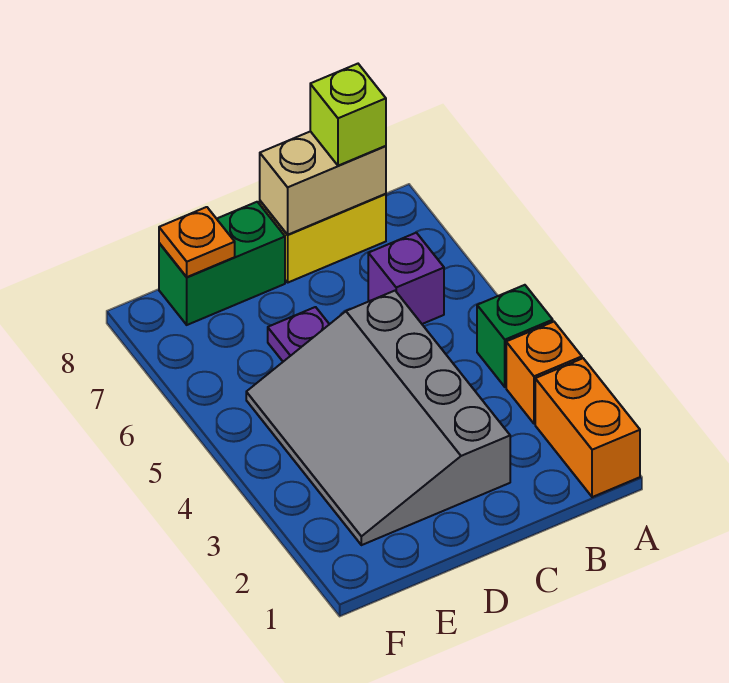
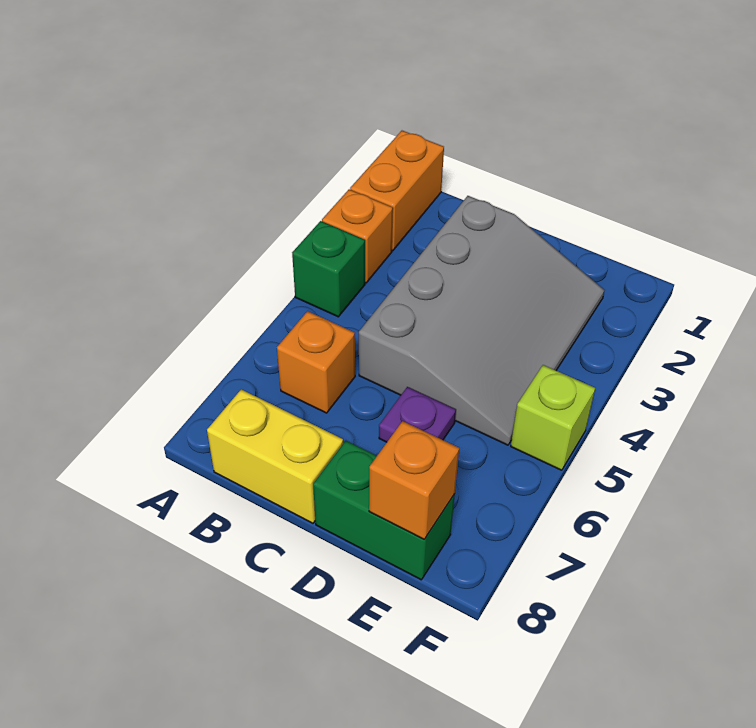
purple 1x1 brick [368,233,444,324] -> orange 1x1 brick [277,311,355,413]
tan 1x2 brick [260,131,386,235] -> none
lime 1x1 brick [310,64,386,166] -> lime 1x1 brick moved to [511,365,595,470]
orange 1x1 plate [159,207,235,277] -> orange 1x1 brick [369,421,459,539]

